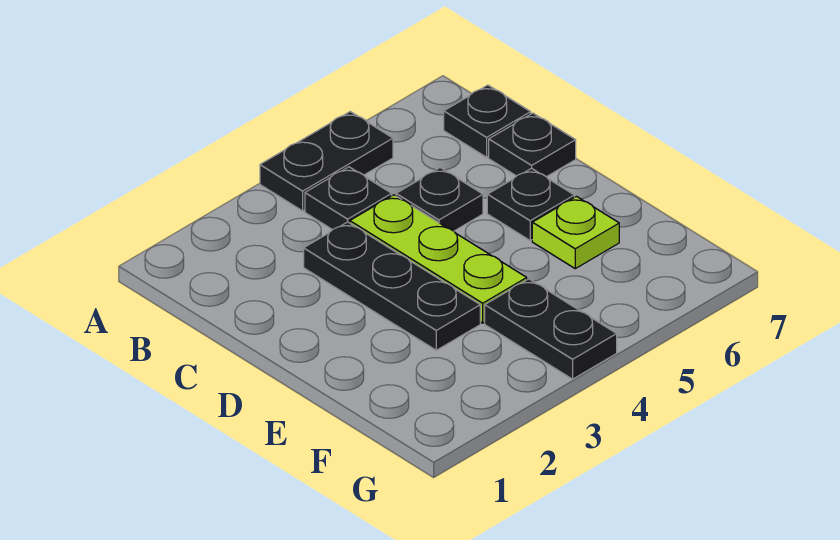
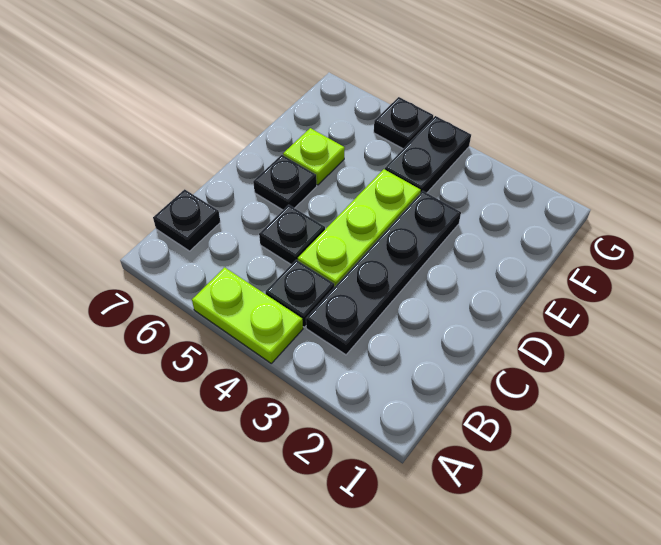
black 1x2 plate [260,112,393,211] -> lime 1x2 plate [192,267,303,363]
black 1x3 plate [304,222,480,350] -> black 1x4 plate [306,191,461,355]
black 1x1 plate [489,113,576,177] -> black 1x1 plate moved to [374,97,433,149]

